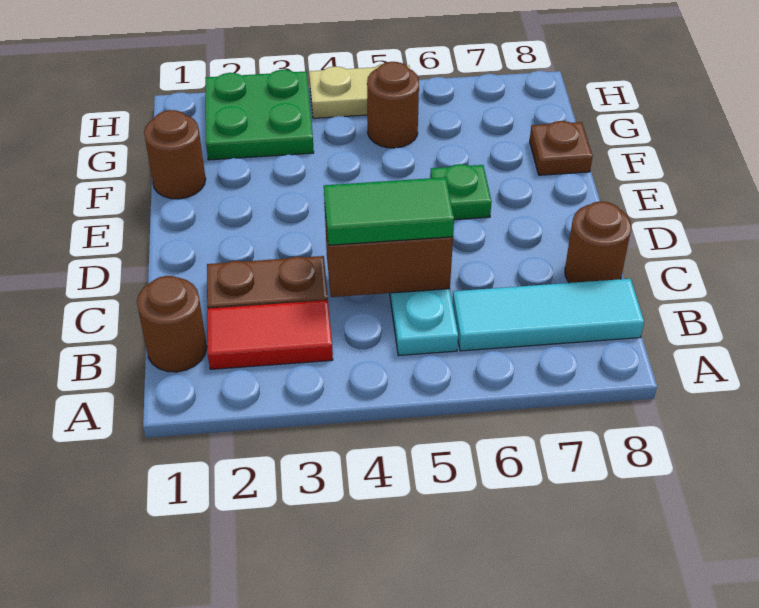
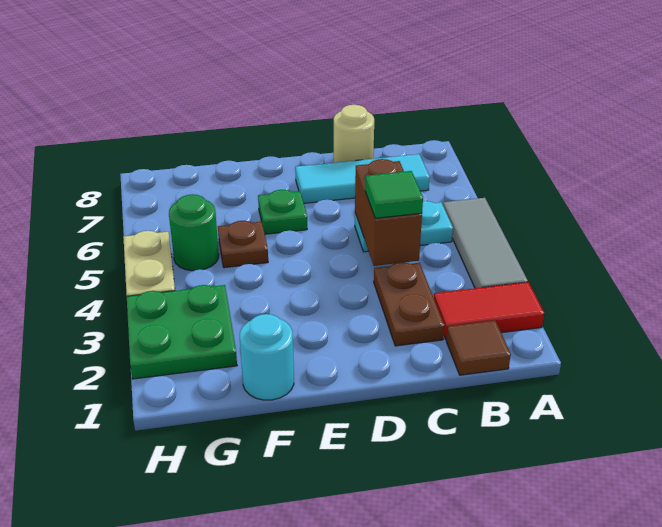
none -> grey 1x3 tile [443,198,528,288]
brown 1x1 round brick [137,276,207,372] -> brown 1x1 tile [446,321,511,375]
red 1x2 tile [207,300,333,369] -> red 1x2 tile turned to [434,282,544,339]
cyan 1x3 tile [452,279,644,351] -> cyan 1x3 tile turned to [296,154,430,203]
green 1x2 tile [324,177,454,245] -> green 1x1 tile [365,171,423,218]
brown 1x1 round brick [565,201,631,283] -> tan 1x1 round brick [334,105,374,163]
brown 1x1 round brick [144,110,206,199] -> cyan 1x1 round brick [240,314,294,400]
brown 1x1 plate [530,121,593,175] -> brown 1x1 plate moved to [218,221,268,268]
brown 1x1 round brick [367,62,419,148] -> green 1x1 round brick [169,194,219,271]

